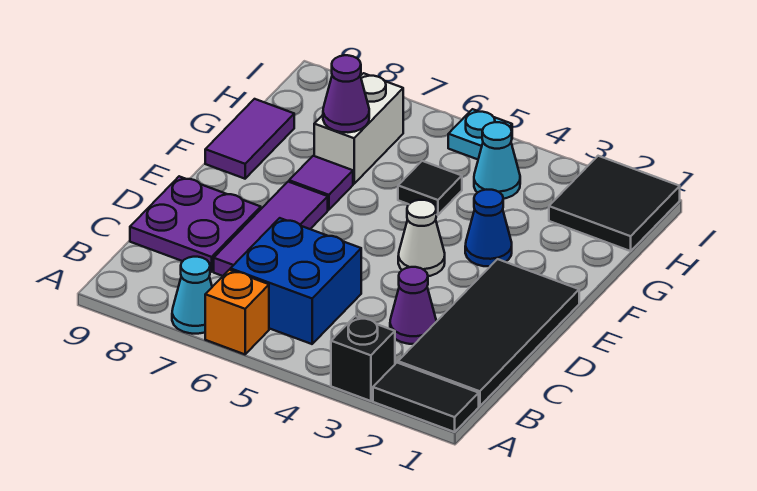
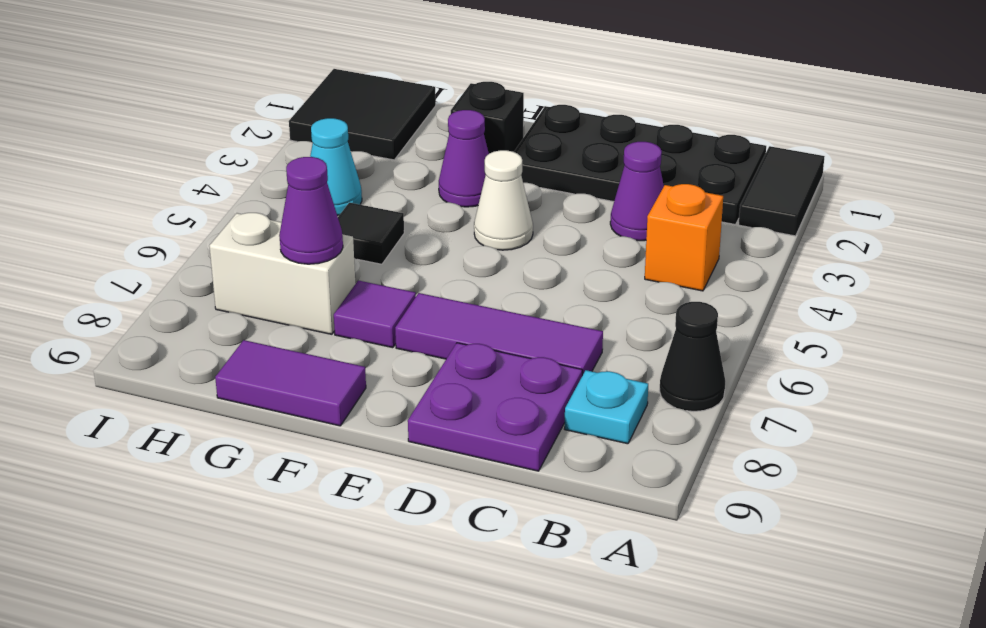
black 1x1 brick [331,316,395,401] -> black 1x1 brick moved to [451,82,524,154]
orange 1x1 brick [205,270,269,354] -> orange 1x1 brick moved to [645,184,723,291]
cyan 1x1 cone [172,257,212,334] -> black 1x1 cone [659,302,725,411]
black 2x4 tile [398,259,579,406] -> black 2x4 plate [514,105,766,225]
blue 2x2 brick [230,218,361,344] -> none
blue 1x1 cone [465,190,512,267] -> purple 1x1 cone [439,110,489,207]
cyan 1x1 plate [448,109,512,159] -> cyan 1x1 plate moved to [565,370,648,444]

